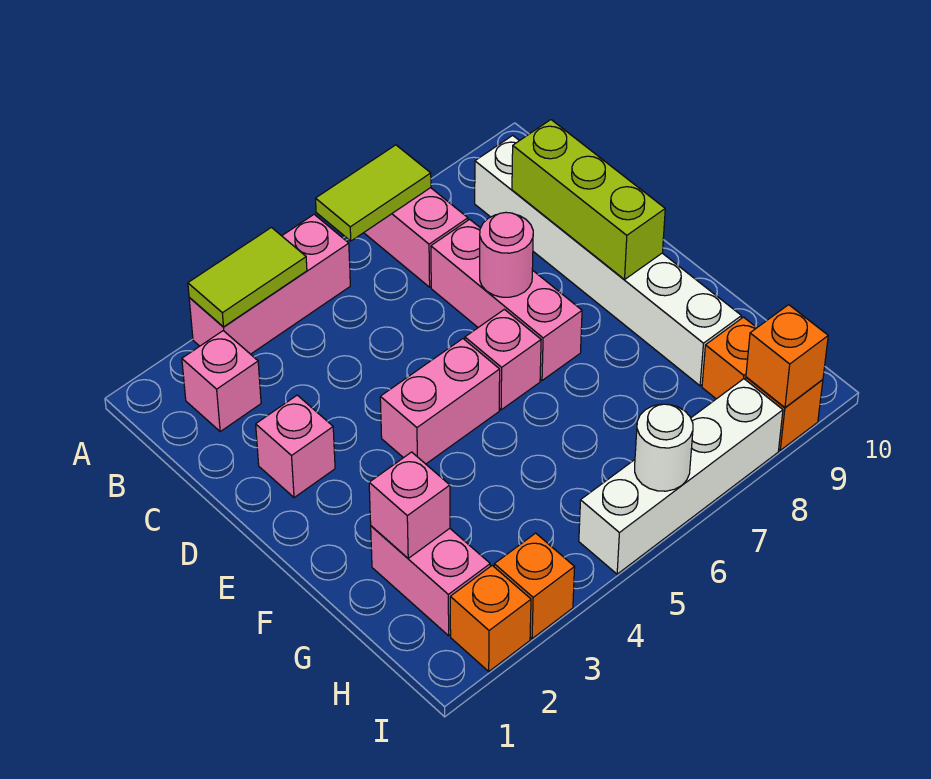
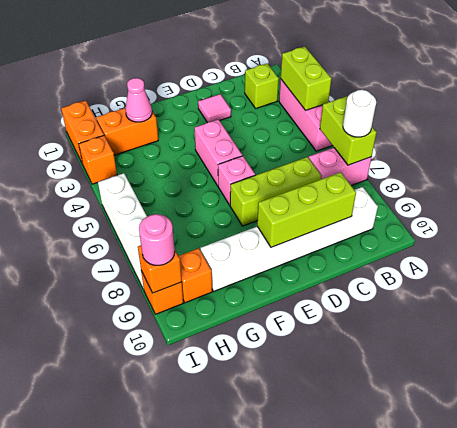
lime 1x2 tile [188,227,307,327] -> lime 1x2 brick [281,47,331,110]
lime 1x2 tile [316,145,431,241] -> lime 1x2 brick [320,96,377,165]
pink 1x1 brick [182,331,261,431] -> lime 1x1 brick [245,64,279,108]
pink 1x3 brick [431,219,582,380] -> lime 1x3 brick [230,157,321,226]
pink 1x1 brick [256,395,335,498] -> pink 1x1 tile [198,94,231,123]
pink 1x1 round brick [480,212,533,297] -> pink 1x1 round brick moved to [139,214,175,265]
pink 1x2 brick [371,526,490,636] -> orange 1x2 brick [96,108,158,155]
pink 1x1 brick [369,452,450,558] -> pink 1x1 cone [125,78,152,122]
orange 1x1 brick [450,565,531,671] -> orange 1x2 brick [61,101,104,164]
white 1x1 round brick [635,404,693,491] -> white 1x1 round brick moved to [343,90,376,137]

